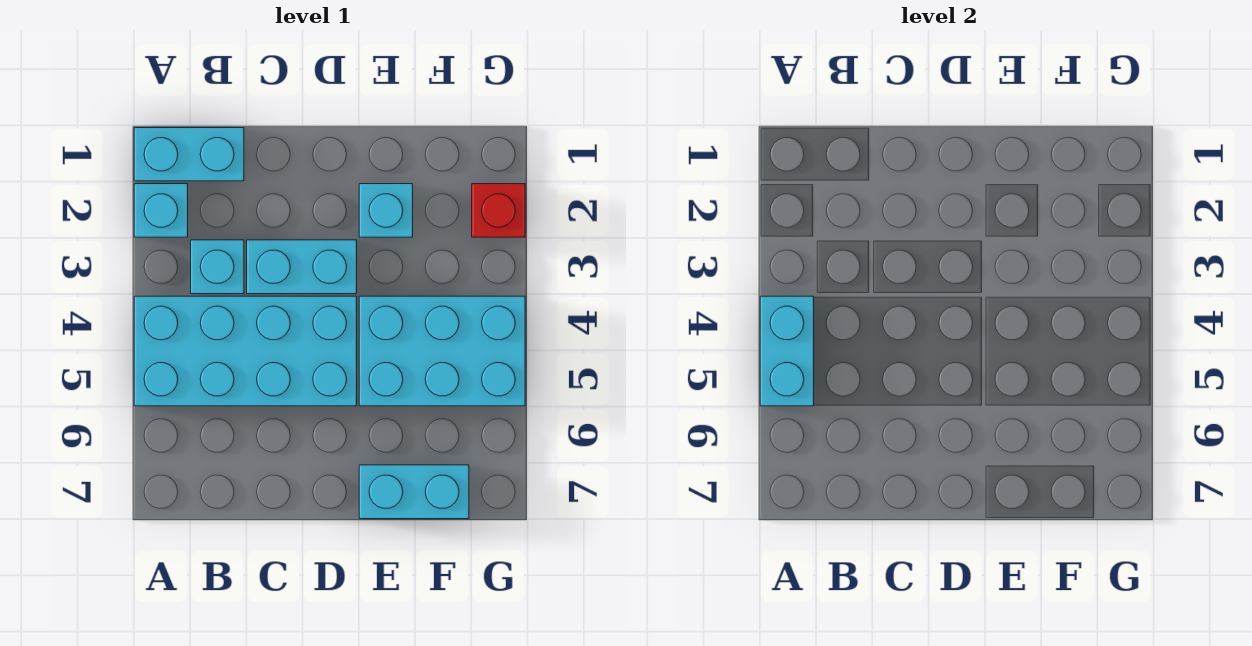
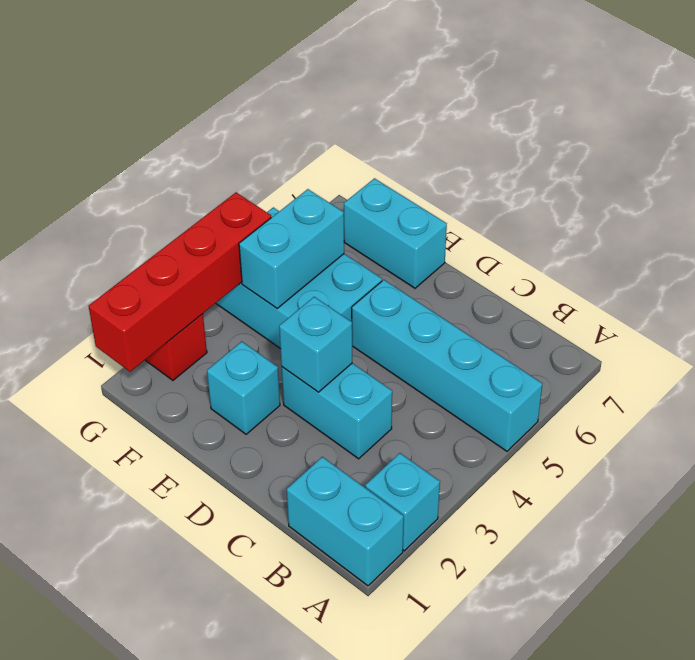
cyan 2x4 brick [134,296,357,406] -> cyan 1x4 brick [352,280,542,451]
cyan 1x2 brick [760,296,814,406] -> cyan 1x2 brick moved to [239,189,344,308]
cyan 1x1 brick [191,240,244,294] -> cyan 1x1 brick moved to [279,297,352,392]
none -> red 1x4 brick [89,192,271,372]

